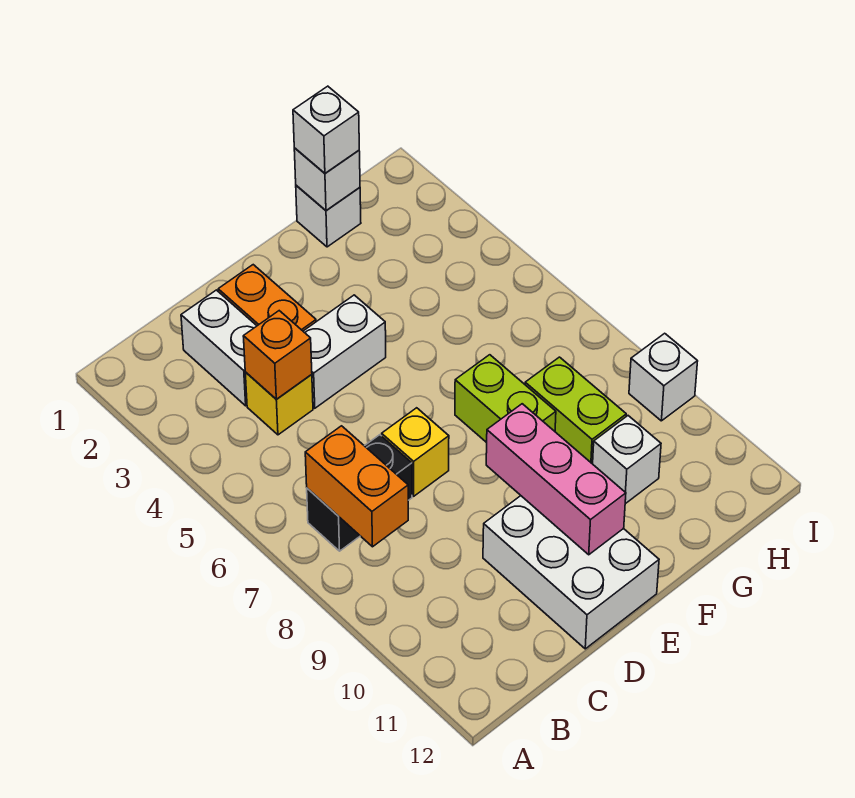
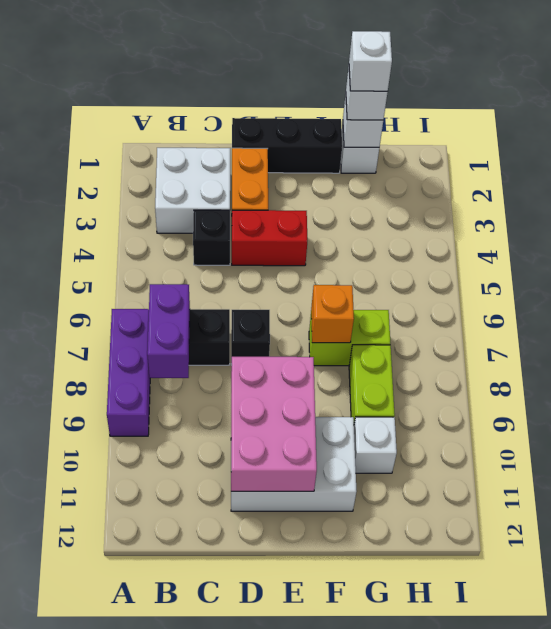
none -> purple 1x3 brick [107,309,150,436]
orange 1x2 brick [305,426,408,547] -> purple 1x2 brick [147,284,190,378]
white 1x2 brick [181,290,257,406] -> white 2x2 brick [155,148,230,233]
yellow 1x1 brick [245,372,313,435] -> black 1x1 brick [193,210,230,265]
orange 1x1 brick [243,311,312,399] -> orange 1x1 brick moved to [311,285,354,343]
none -> black 1x3 brick [232,118,342,173]
white 1x2 brick [303,295,386,408] -> red 1x2 brick [232,210,307,266]
yellow 1x1 brick [382,408,449,496] -> black 1x1 brick [231,310,270,365]
white 2x3 brick [483,496,659,649] -> white 2x3 brick turned to [231,417,357,511]
pink 1x3 brick [486,404,626,555] -> pink 2x3 brick [231,357,317,491]
lime 1x2 brick [455,355,556,443] -> lime 1x2 brick turned to [309,310,390,366]
white 1x1 brick [629,333,698,421] -> white 1x1 brick moved to [349,31,392,91]

